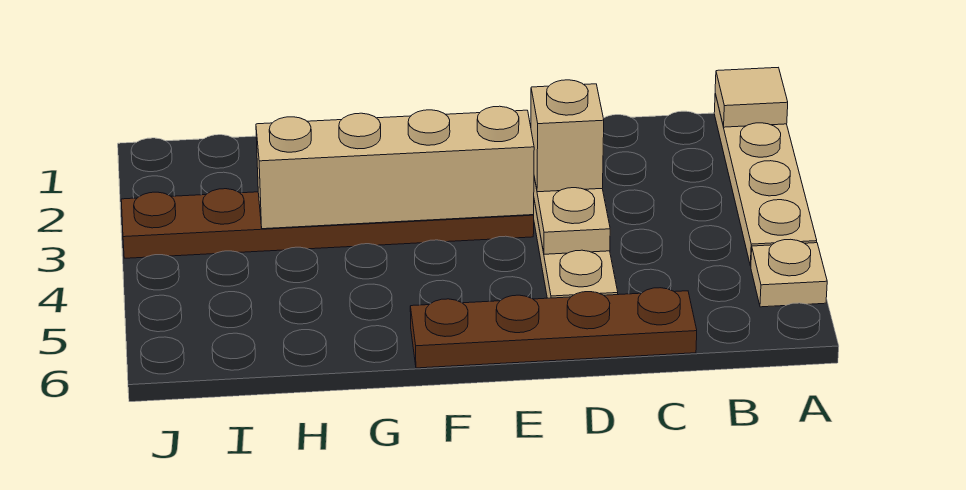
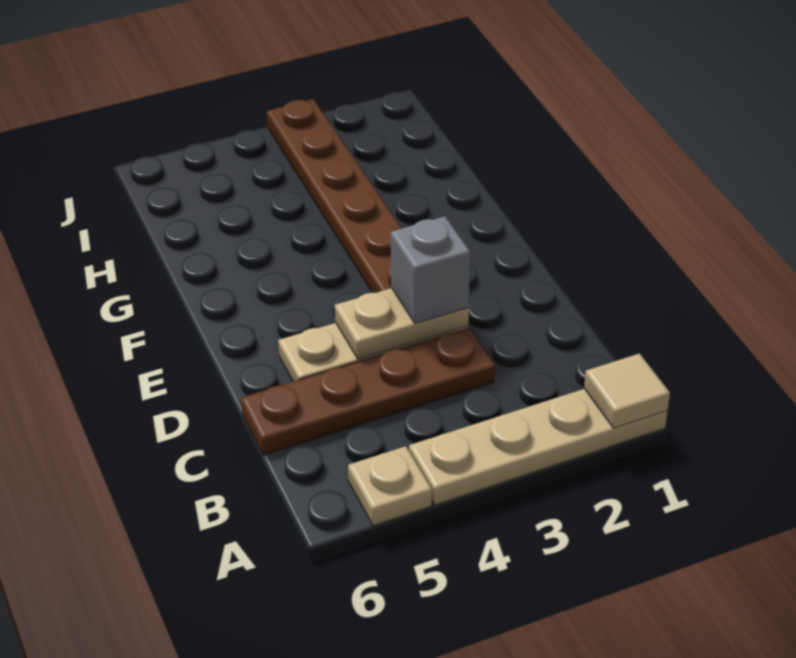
brown 1x4 plate [410,288,697,368] -> brown 1x4 plate turned to [241,328,495,455]
tan 1x1 brick [531,80,604,192] -> grey 1x1 brick [391,216,470,324]
tan 1x4 brick [256,106,534,229] -> none

